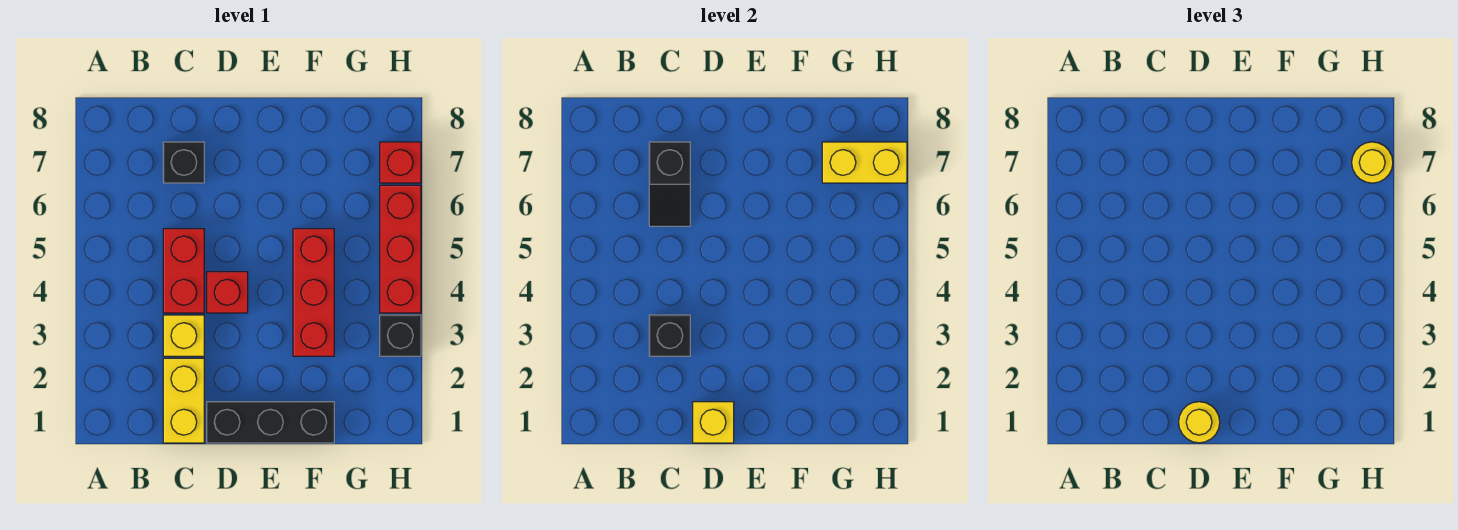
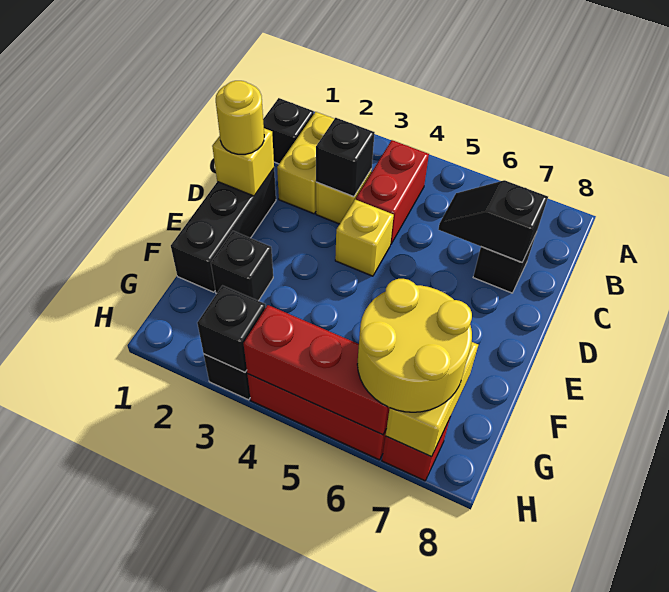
none -> black 1x1 brick [263,98,314,164]
yellow 1x2 brick [163,358,204,443] -> yellow 1x2 brick turned to [277,112,334,214]
red 1x2 brick [163,229,204,313] -> red 1x2 brick turned to [356,140,429,245]
red 1x1 brick [207,272,248,313] -> yellow 1x1 brick [335,200,394,276]
none -> black 1x1 brick [211,231,273,301]
red 1x3 brick [293,229,334,356] -> red 1x3 brick moved to [243,305,390,435]
none -> black 1x1 brick [197,286,266,372]
yellow 1x1 round brick [1352,142,1393,183] -> yellow 2x2 round brick [357,279,472,412]

